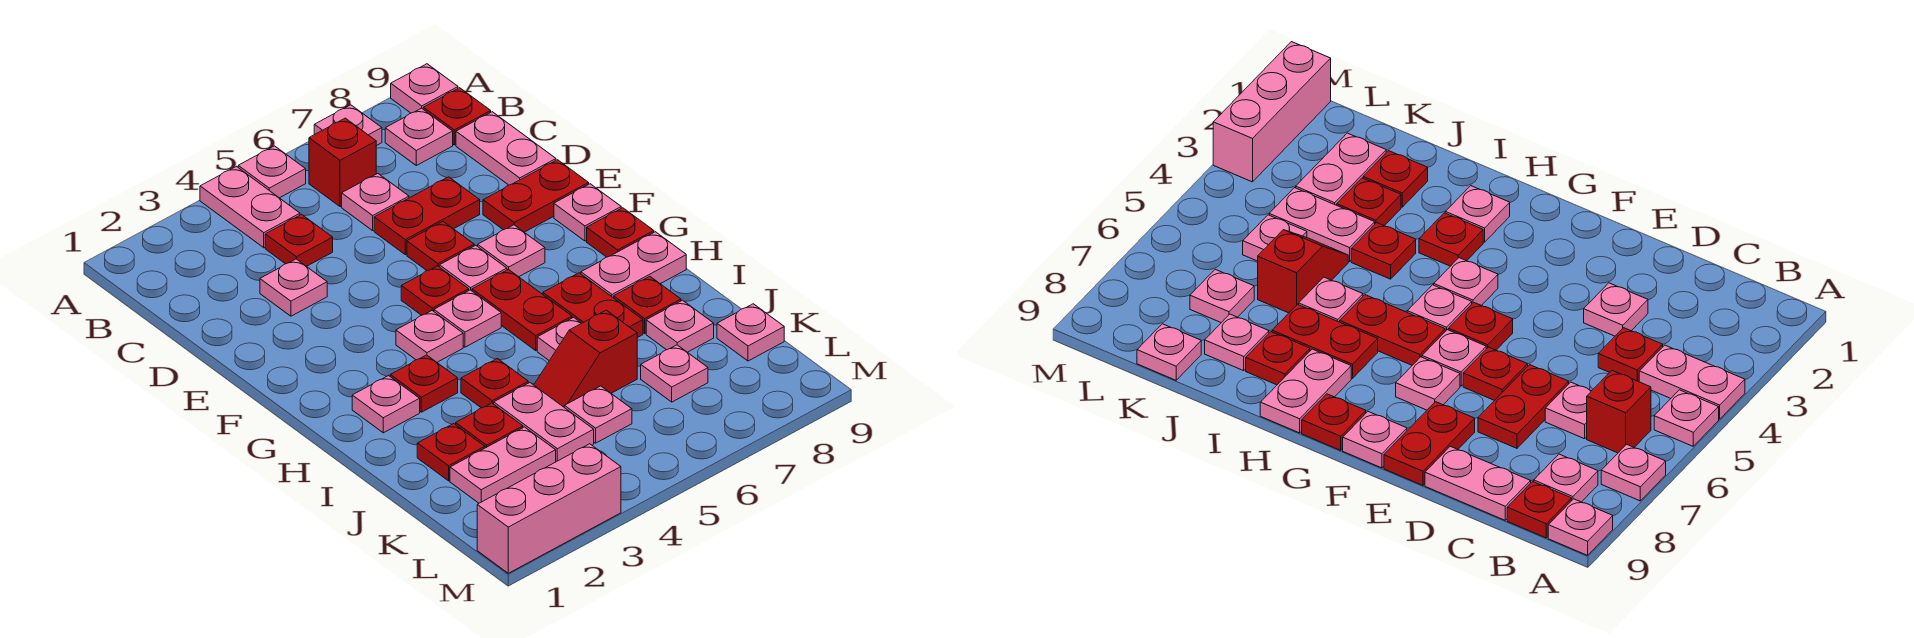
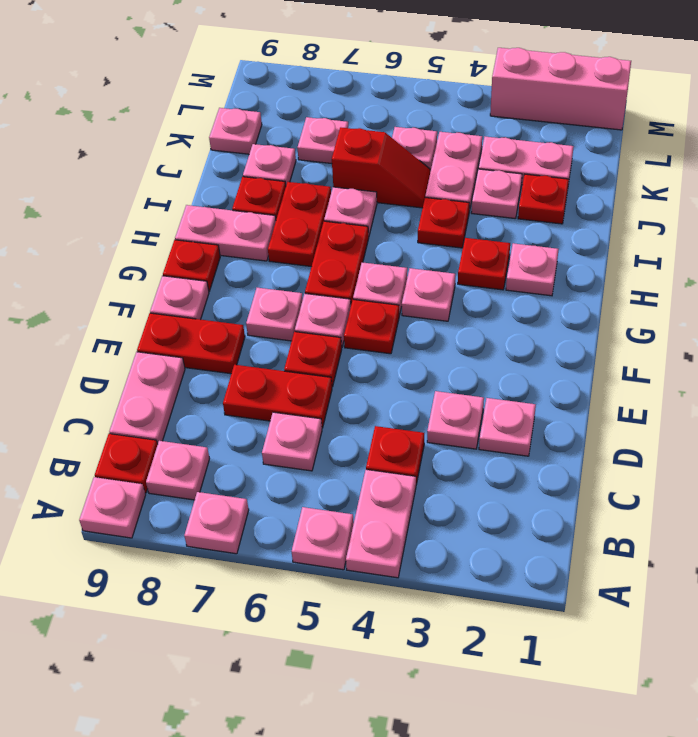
red 1x1 brick [309,118,376,207] -> none
none -> pink 1x1 plate [479,398,536,456]
red 1x1 plate [456,403,523,448] -> pink 1x1 plate [471,169,522,219]

